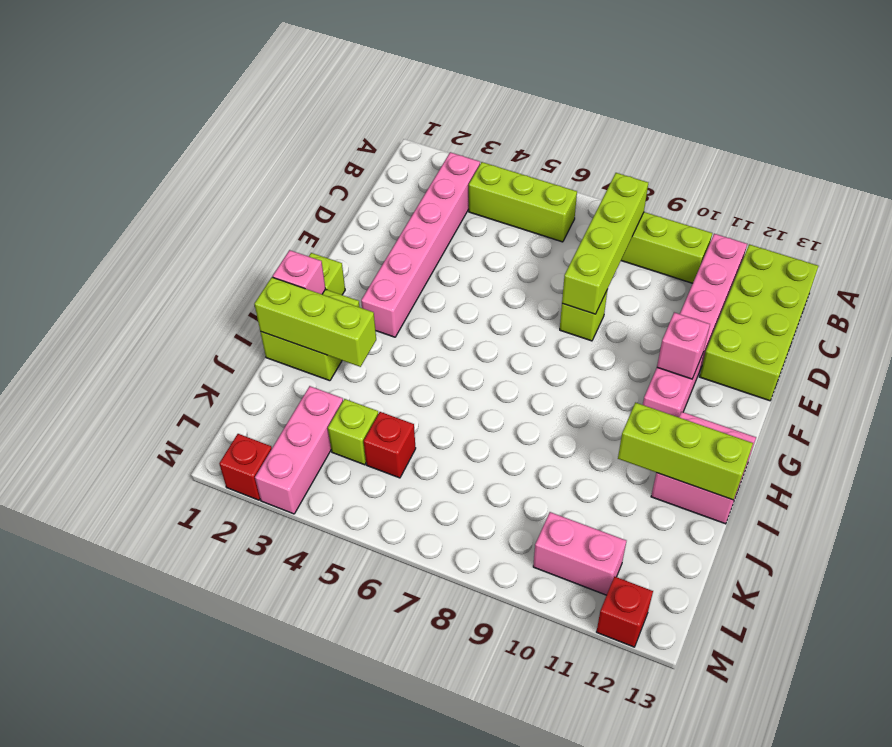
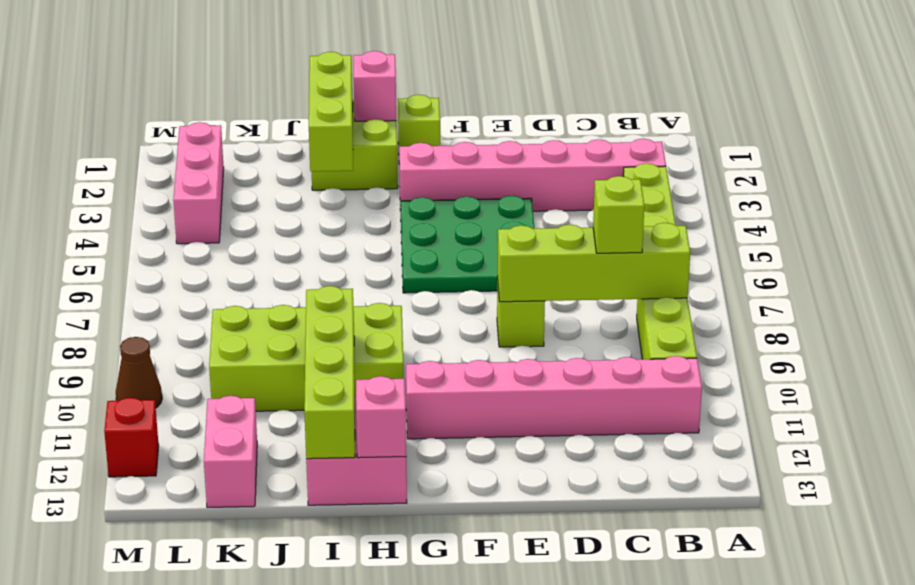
lime 2x4 brick [700,244,819,401] -> lime 2x4 brick moved to [209,303,404,411]
none -> green 3x3 plate [400,196,534,293]
pink 1x1 brick [657,312,710,379] -> pink 1x1 brick moved to [356,376,406,458]
lime 1x3 brick [618,403,753,500] -> lime 1x4 brick [304,286,355,459]
pink 1x3 brick [255,386,343,514] -> pink 1x3 brick turned to [173,122,224,244]
lime 1x1 brick [328,399,378,465] -> lime 1x1 brick moved to [593,176,644,253]
red 1x1 brick [364,412,416,478] -> none
pink 1x2 brick [533,512,626,595] -> pink 1x2 brick moved to [204,396,257,507]
red 1x1 brick [219,434,272,500] -> none
none -> brown 1x1 cone [116,337,162,408]

